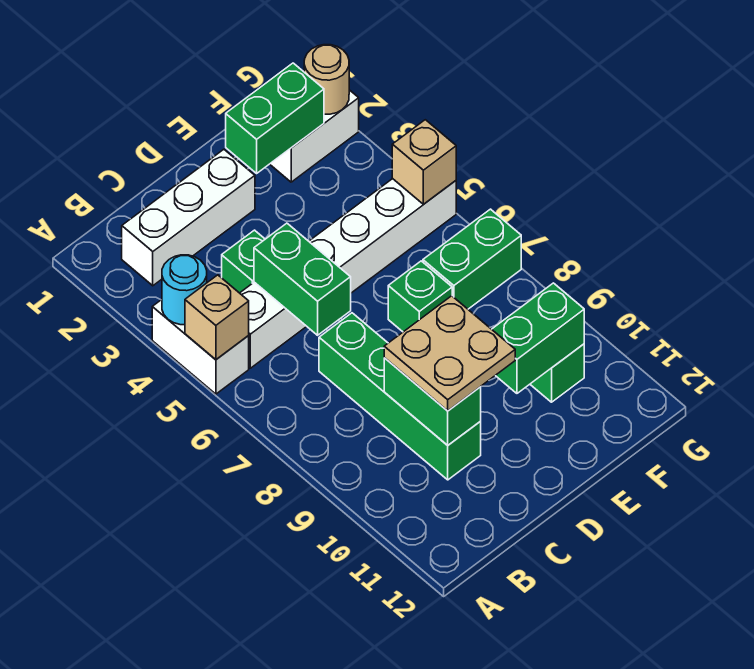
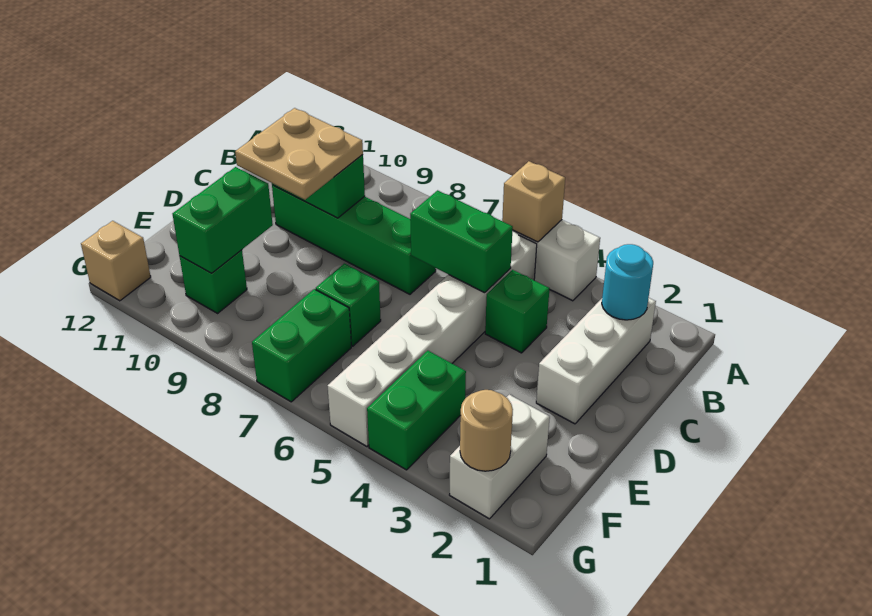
cyan 1x1 round brick [162,255,207,325] -> cyan 1x1 round brick moved to [602,244,653,320]
green 1x2 brick [226,63,324,173] -> green 1x2 brick moved to [367,351,466,470]
tan 1x1 brick [392,120,456,204] -> tan 1x1 brick moved to [81,221,151,301]

